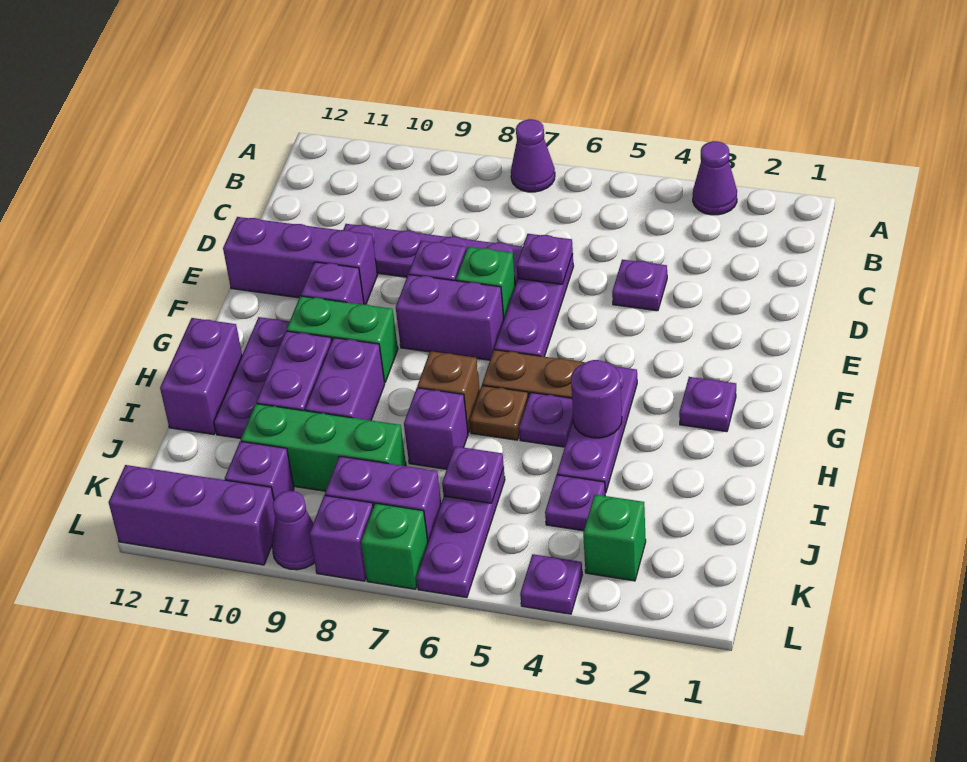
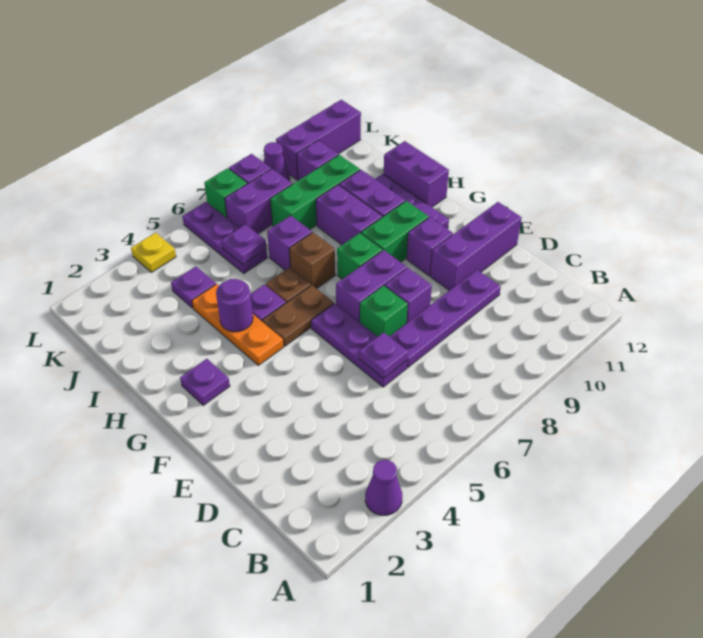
purple 1x1 cone [511,119,555,192] -> none
purple 1x1 plate [612,260,667,311] -> none
purple 1x3 plate [557,366,637,493] -> orange 1x3 plate [192,284,283,365]
green 1x1 brick [583,495,646,581] -> green 1x1 brick moved to [337,233,382,279]
purple 1x1 plate [520,554,582,614] -> yellow 1x1 plate [131,233,176,272]

